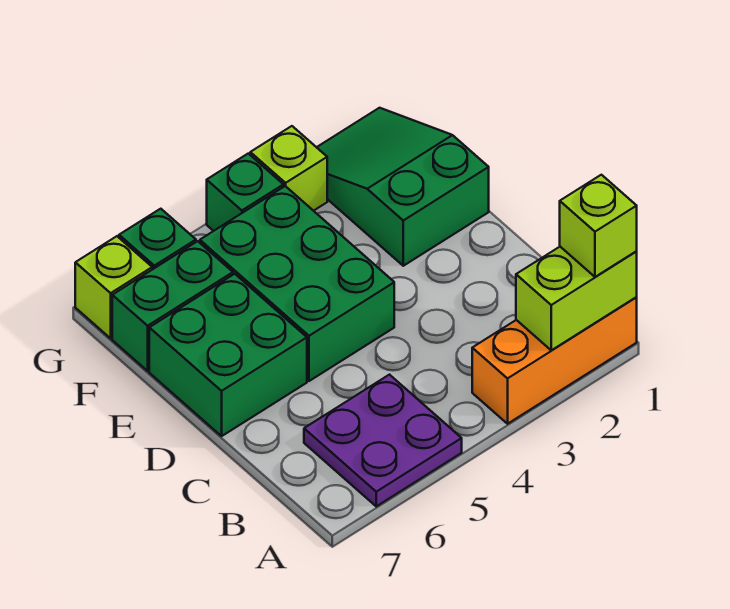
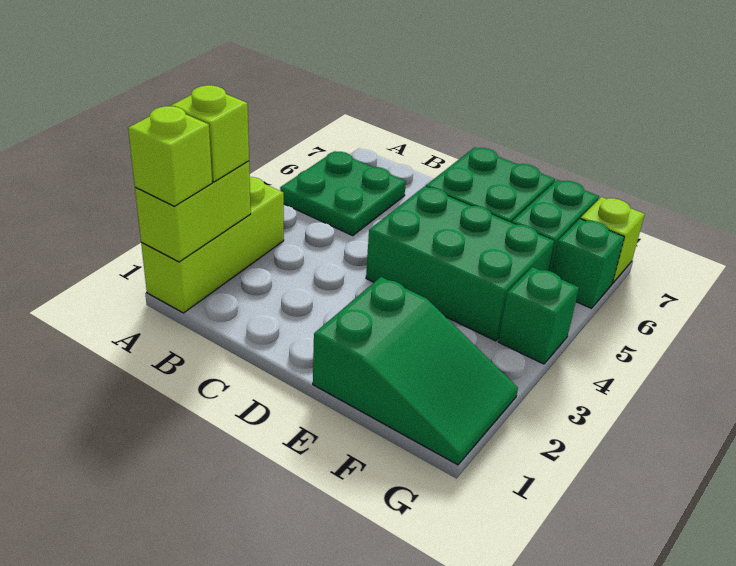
orange 1x3 brick [472,297,637,424] -> lime 1x3 brick [141,177,284,313]
purple 2x2 plate [304,375,462,506] -> green 2x2 plate [280,151,406,236]
lime 1x1 brick [250,126,327,211] -> lime 1x1 brick moved to [171,85,249,182]

